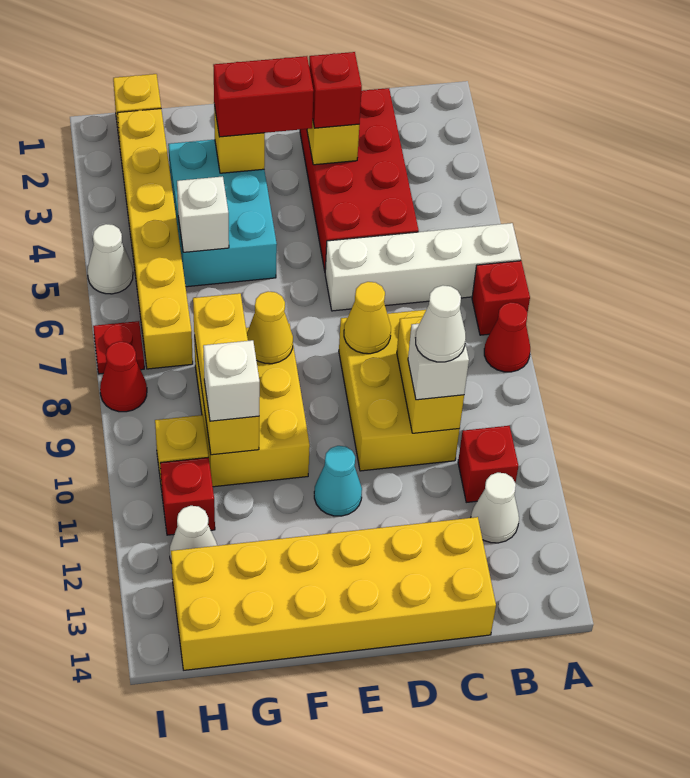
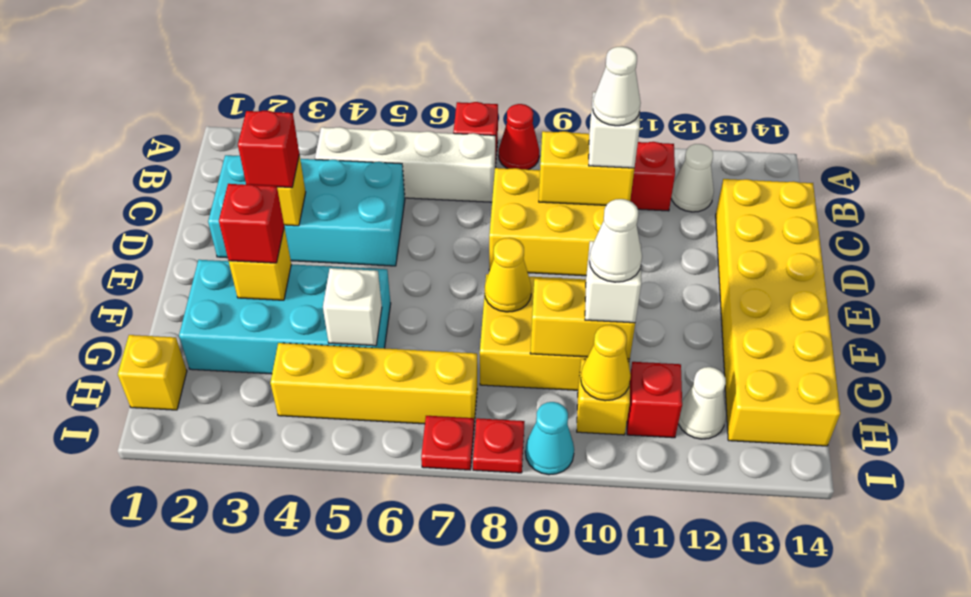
white 1x4 brick [325,223,521,311] -> white 1x4 brick turned to [315,127,495,202]
red 2x4 brick [300,88,419,271] -> cyan 2x4 brick [208,155,405,266]
yellow 1x1 cone [344,282,391,354] -> yellow 1x1 cone moved to [581,325,631,401]
red 1x2 brick [213,56,314,137] -> red 1x1 brick [219,184,284,263]
cyan 1x1 cone [314,446,362,516] -> cyan 1x1 cone moved to [525,402,574,475]
cyan 2x3 brick [168,140,277,287] -> cyan 2x4 brick [179,260,391,374]
yellow 1x3 brick [193,293,259,455] -> yellow 1x2 brick [530,279,635,359]
yellow 1x6 brick [117,109,193,369] -> yellow 1x4 brick [270,343,477,424]
white 1x1 cone [88,224,133,294] -> white 1x1 cone moved to [589,199,642,282]
red 1x1 cone [100,341,147,412] -> red 1x1 plate [473,418,525,473]

